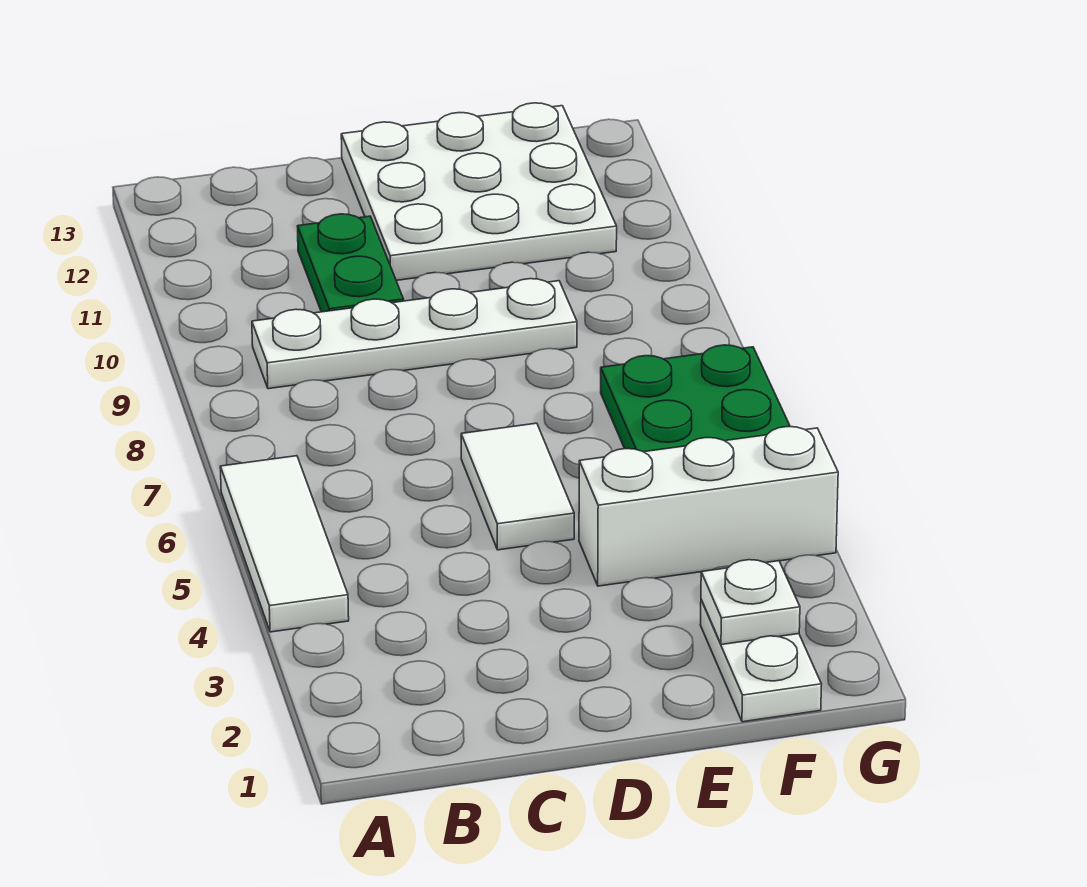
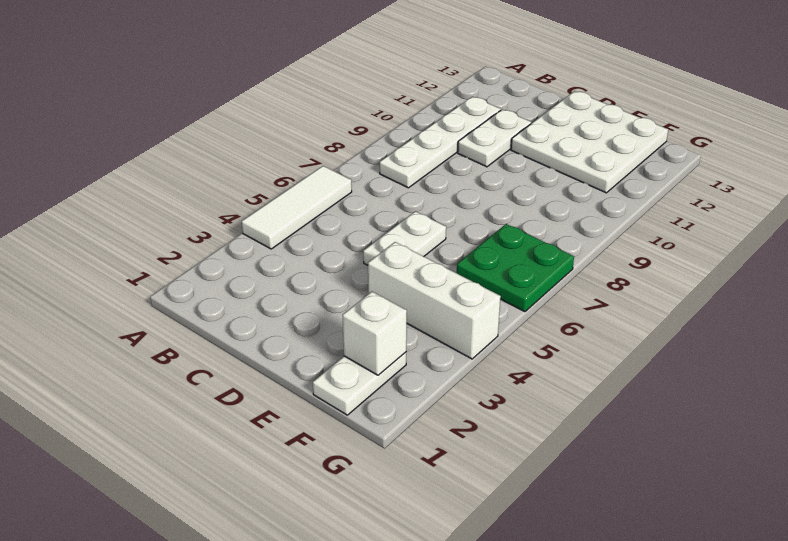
white 1x4 plate [252,279,577,389] -> white 1x4 plate turned to [380,97,501,188]
green 1x2 plate [297,214,404,312] -> white 1x2 plate [458,109,531,167]
white 1x2 tile [461,423,574,550] -> white 1x2 plate [363,211,446,265]
white 1x1 plate [701,560,800,645] -> white 1x1 brick [343,292,407,375]

